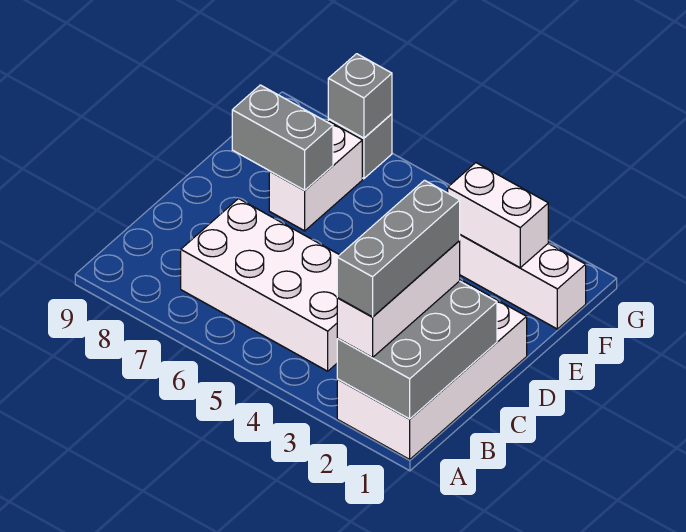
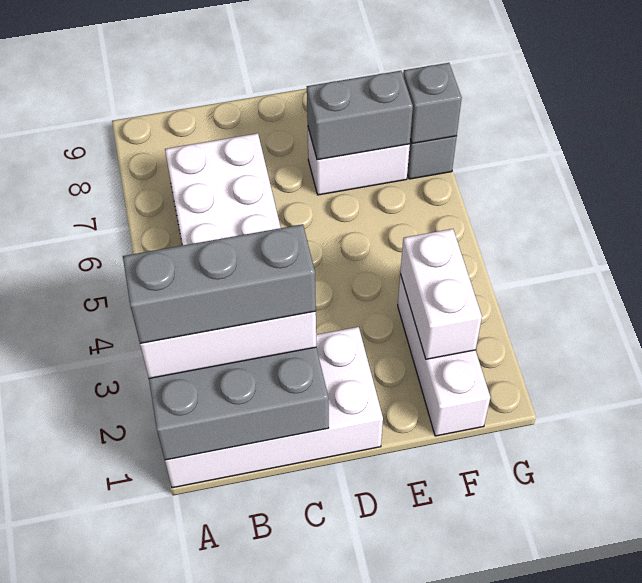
grey 1x2 brick [232,85,333,190] -> grey 1x2 brick turned to [307,71,413,160]

